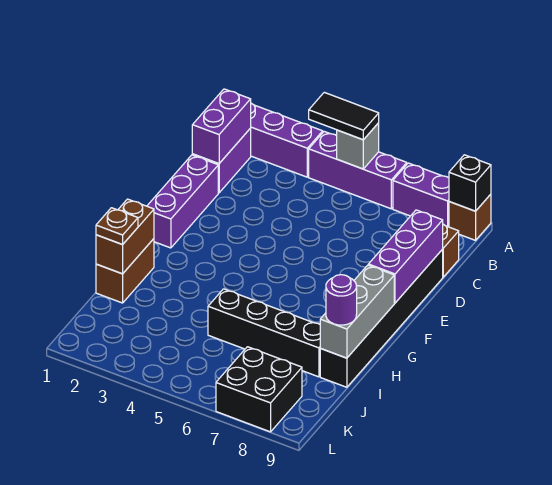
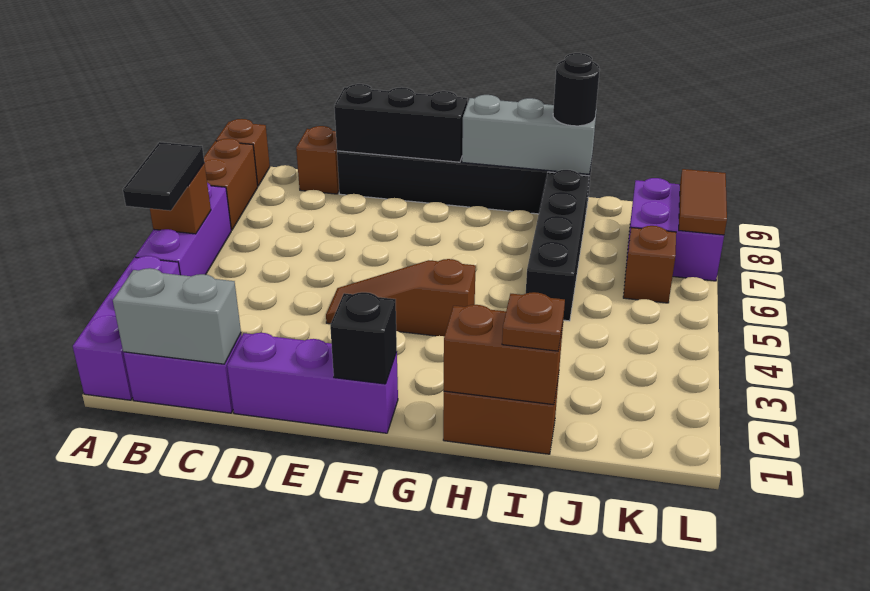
grey 1x1 brick [337,123,379,169] -> brown 1x1 brick [150,163,211,234]
purple 1x2 brick [393,163,449,227] -> brown 1x2 brick [204,138,258,230]
black 1x1 brick [449,155,491,211] -> black 1x1 brick moved to [330,292,397,384]
purple 1x2 brick [192,89,251,164] -> grey 1x2 brick [113,268,241,364]
purple 1x3 brick [368,210,443,303] -> black 1x3 brick [334,84,467,162]
none -> brown 1x3 slope [326,259,476,336]
purple 1x1 round brick [326,275,357,325] -> black 1x1 round brick [553,53,600,126]
none -> brown 1x1 brick [623,226,676,303]
black 2x2 brick [216,347,302,432] -> purple 2x2 brick [626,178,724,281]
none -> brown 1x2 tile [679,169,727,235]

